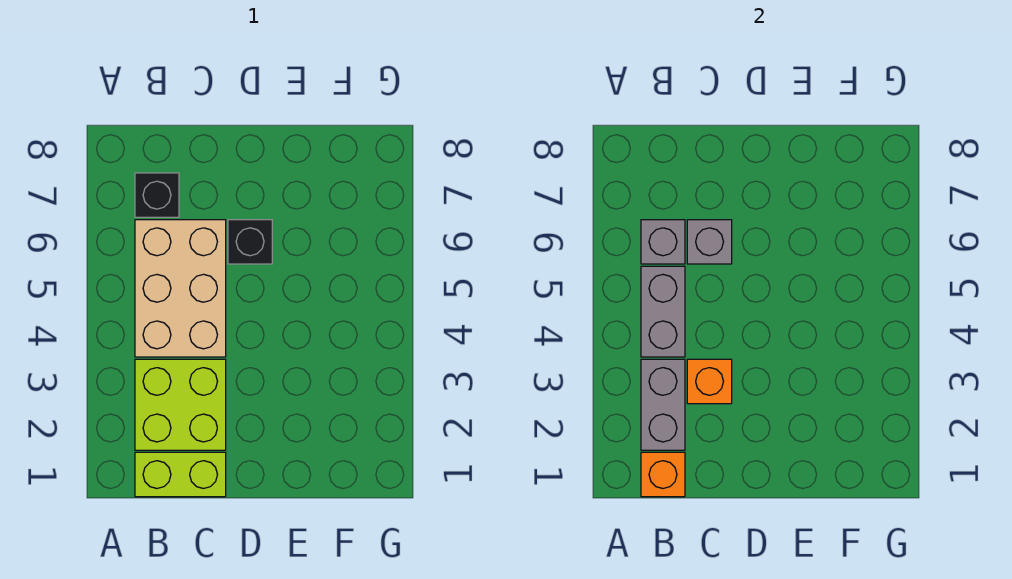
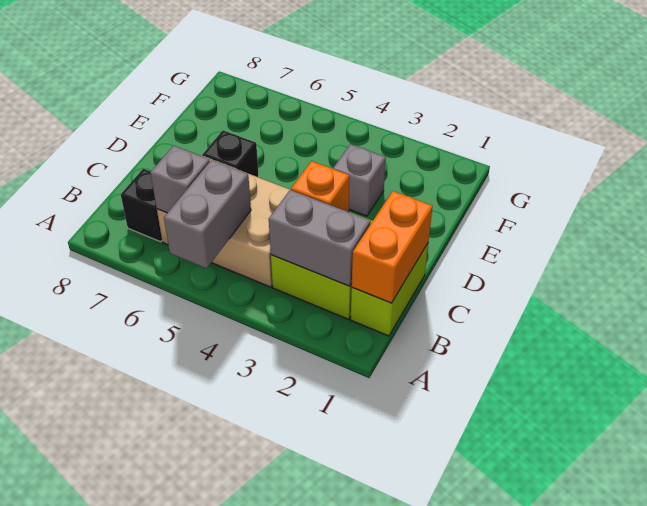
orange 1x1 brick [641,452,685,497] -> orange 1x2 brick [352,191,433,303]
grey 1x2 brick [641,266,685,357] -> grey 1x2 brick turned to [164,160,251,268]
grey 1x1 brick [687,220,732,264] -> grey 1x1 brick moved to [333,144,386,216]

